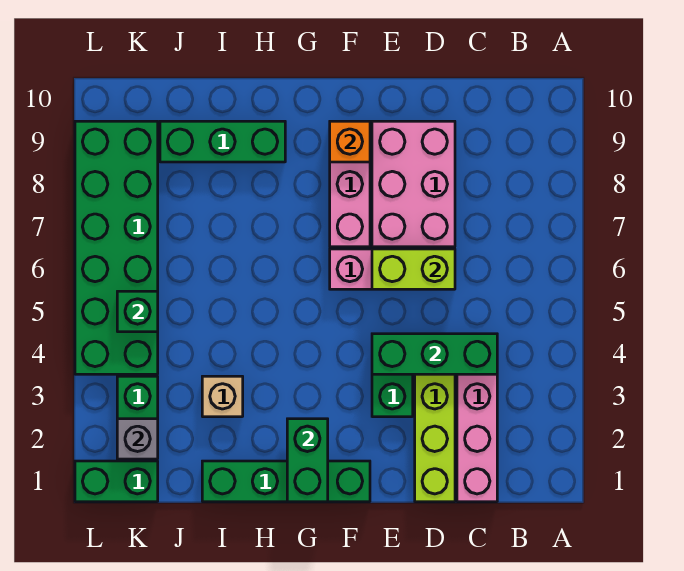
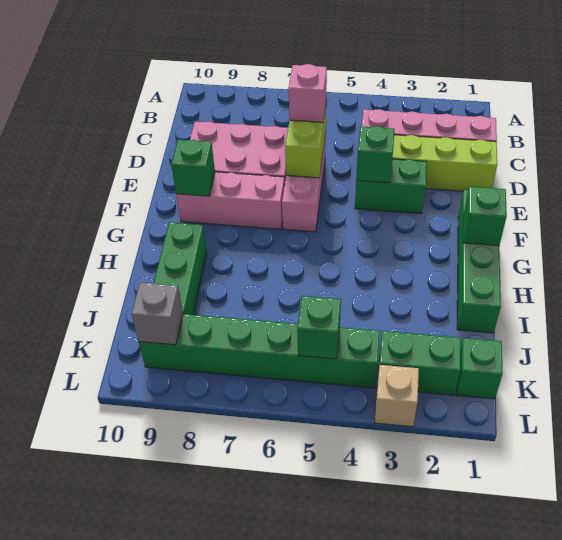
green 1x3 brick [372,334,497,374] -> green 1x1 brick [356,126,395,183]
none -> pink 1x1 brick [289,64,327,122]
orange 1x1 brick [330,121,370,162] -> green 1x1 brick [171,140,215,196]
green 1x2 brick [287,419,328,502] -> green 1x1 brick [463,187,507,246]
tan 1x1 brick [202,376,243,417] -> tan 1x1 brick moved to [375,365,419,427]
green 1x2 brick [75,461,158,502] -> green 1x1 brick [457,338,503,399]
grey 1x1 brick [117,419,158,459] -> grey 1x1 brick moved to [131,282,183,345]
green 2x6 brick [75,121,158,374] -> green 1x6 brick [139,314,380,388]

